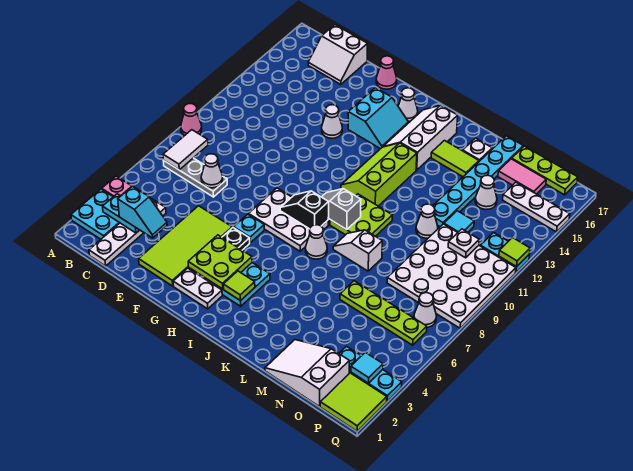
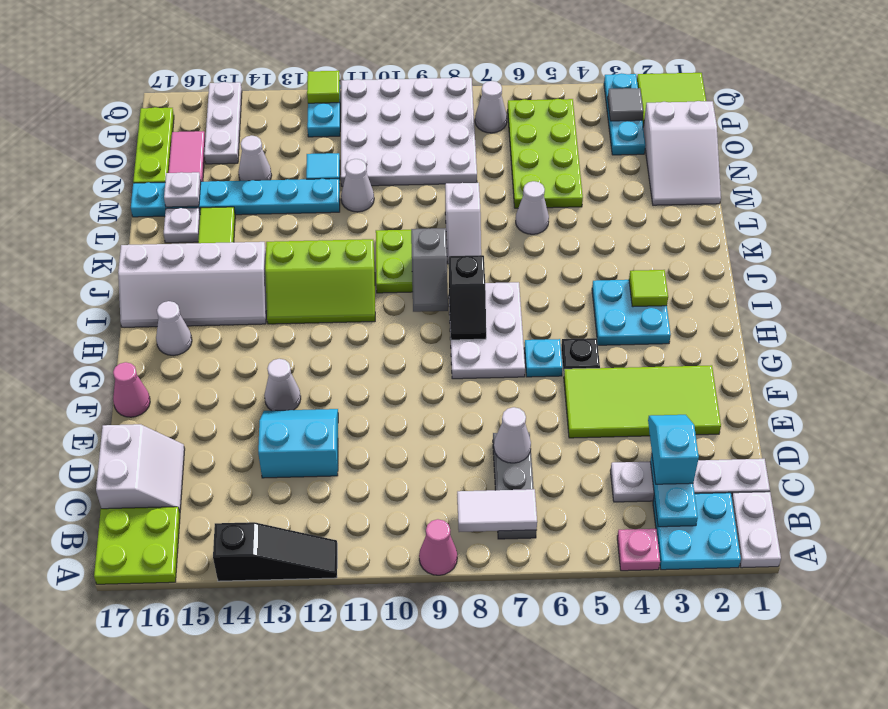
none -> black 1x3 slope [213,522,337,581]
white 1x2 plate [173,268,222,309] -> white 1x2 plate moved to [732,492,781,568]
lime 2x2 plate [188,235,252,289] -> lime 2x2 plate moved to [94,507,180,584]
cyan 2x2 slope [348,88,408,149] -> cyan 2x2 slope moved to [258,409,338,478]
white 2x3 slope [383,105,458,170] -> white 2x4 slope [118,242,267,327]
white 1x1 cone [306,225,327,259] -> white 1x1 cone moved to [516,181,549,234]
lime 1x4 plate [340,281,427,345] -> lime 2x4 plate [508,99,583,208]
white 1x1 plate [448,229,479,258] -> white 1x1 plate moved to [164,172,201,207]
cyan 1x1 tile [351,352,383,383] -> grey 1x1 tile [608,88,643,121]

